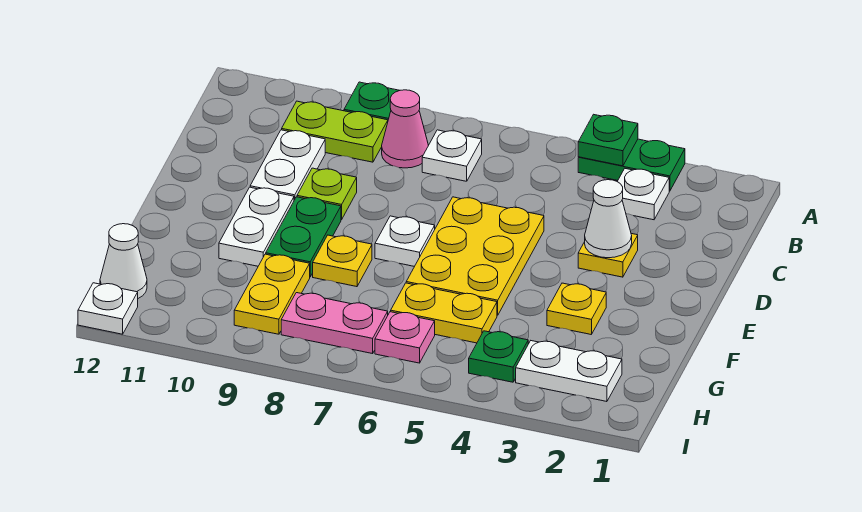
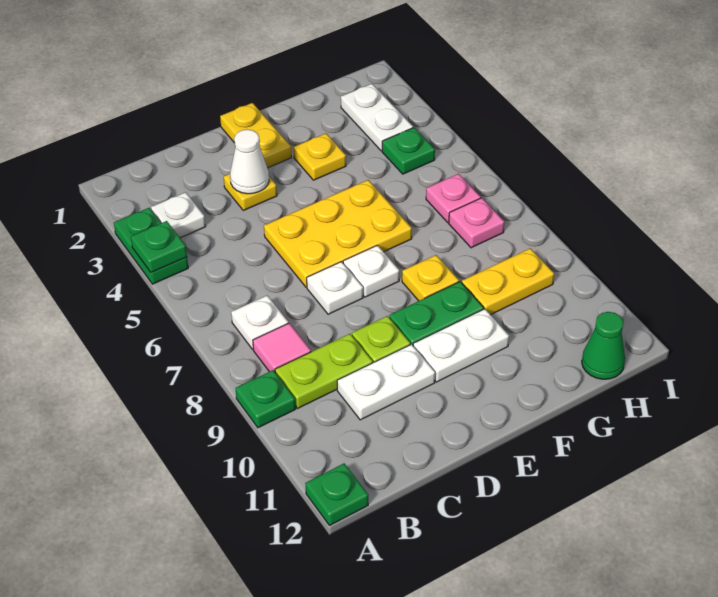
none -> green 1x1 plate [305,464,368,526]
pink 1x1 cone [382,90,428,168] -> pink 1x1 tile [253,323,311,372]
lime 1x2 plate [282,101,388,162] -> lime 1x2 plate turned to [275,334,373,409]
yellow 1x2 plate [391,283,497,343] -> yellow 1x2 plate moved to [220,103,291,168]
pink 1x2 plate [281,293,388,354] -> pink 1x1 plate [449,198,504,248]
white 1x1 cone [100,224,147,298] -> green 1x1 cone [582,312,625,379]
white 1x1 plate [78,283,138,334] -> white 1x1 plate moved to [307,262,363,314]

